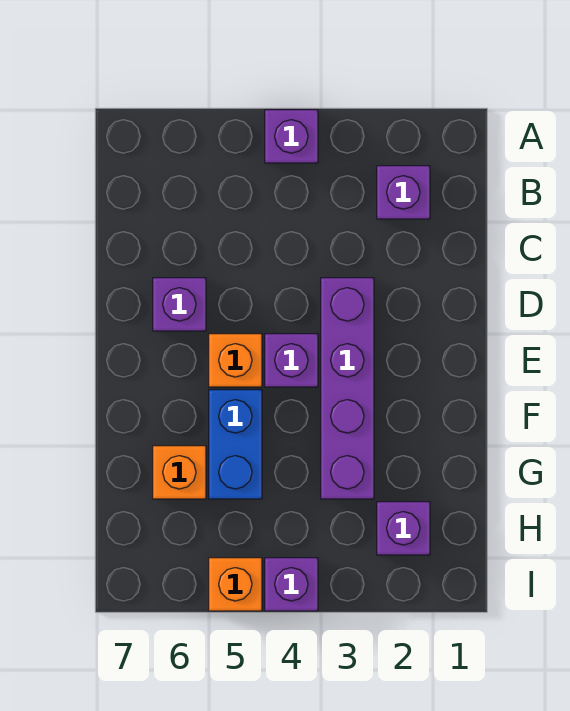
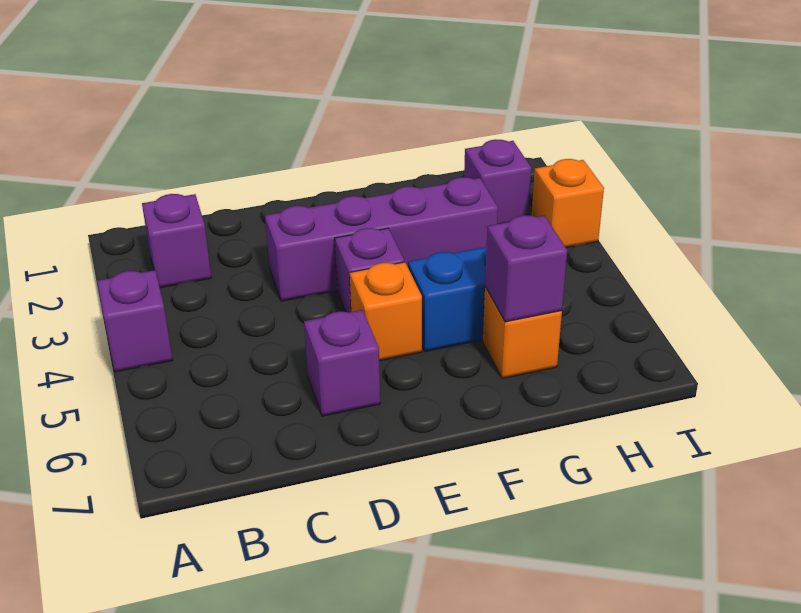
purple 1x1 brick [265,558,318,611] -> purple 1x1 brick moved to [485,215,567,322]
orange 1x1 brick [209,558,262,611] -> orange 1x1 brick moved to [532,159,604,248]

